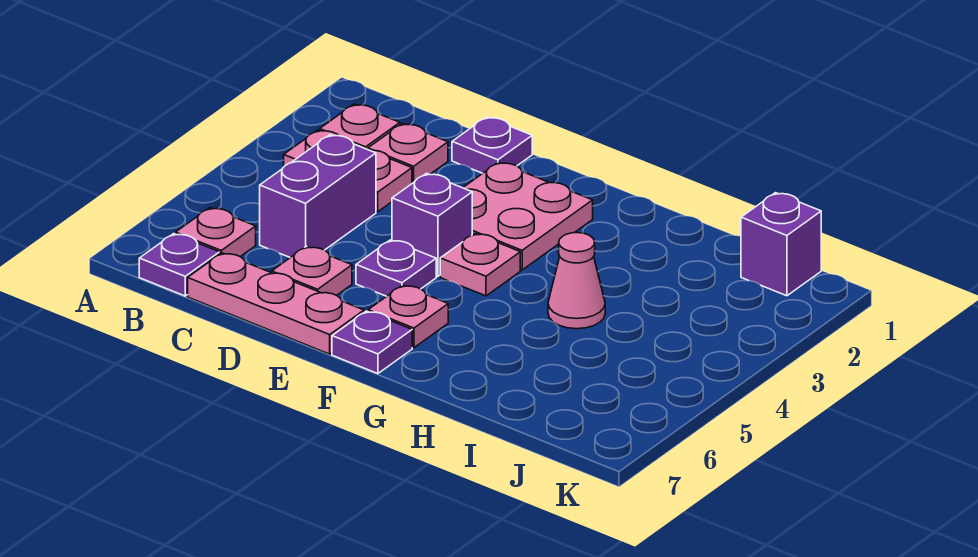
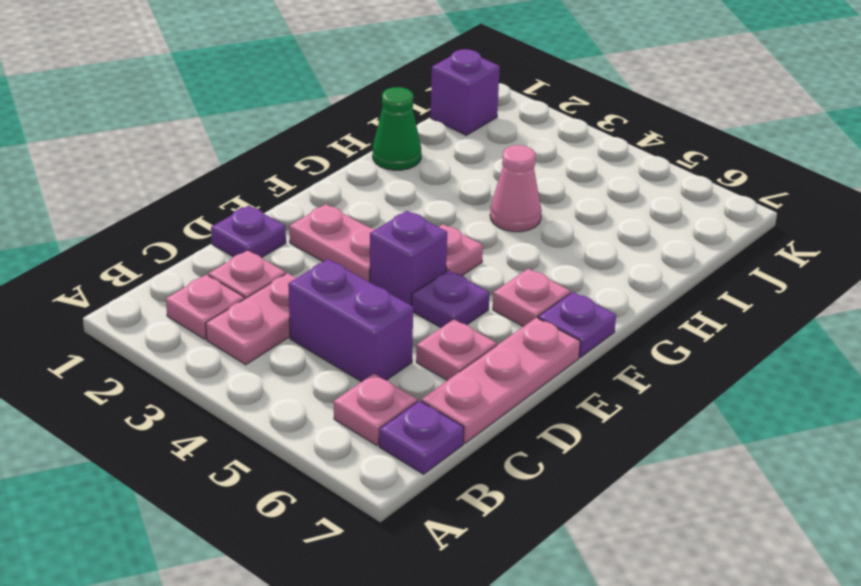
pink 2x2 plate [463,162,593,270] -> pink 1x2 plate [289,204,376,282]
none -> green 1x1 cone [373,87,421,170]

